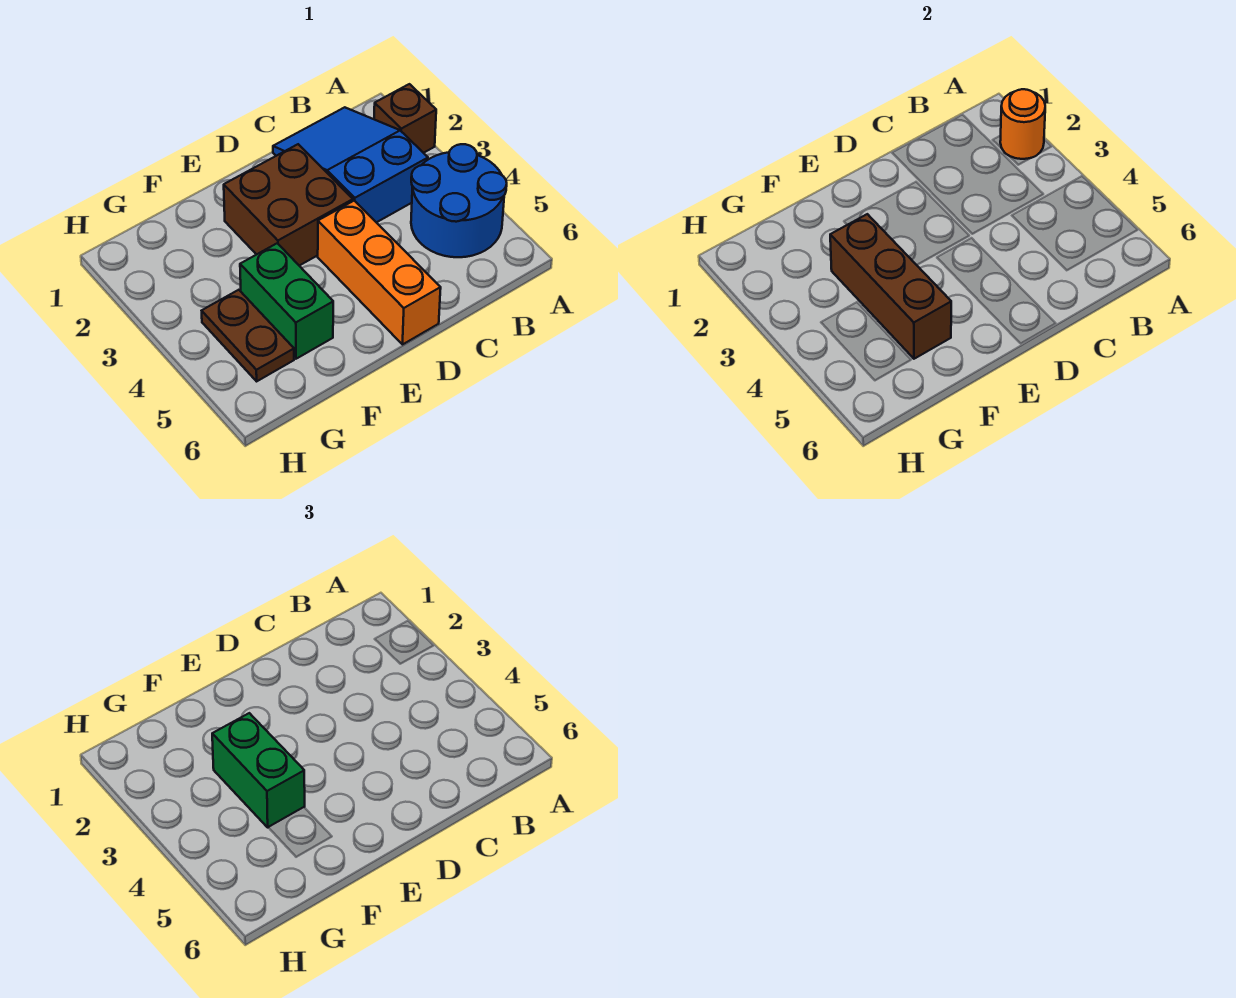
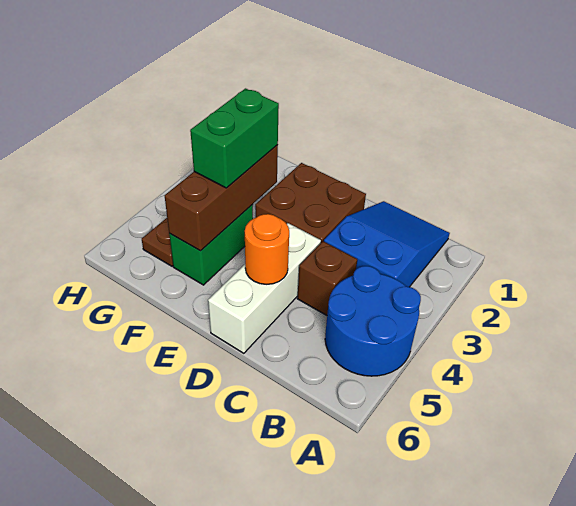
brown 1x1 brick [374,84,436,153] -> brown 1x1 brick moved to [297,241,357,315]
orange 1x1 round brick [1000,89,1045,159] -> orange 1x1 round brick moved to [245,214,289,284]
orange 1x3 brick [318,201,441,345] -> white 1x3 brick [208,223,321,353]

